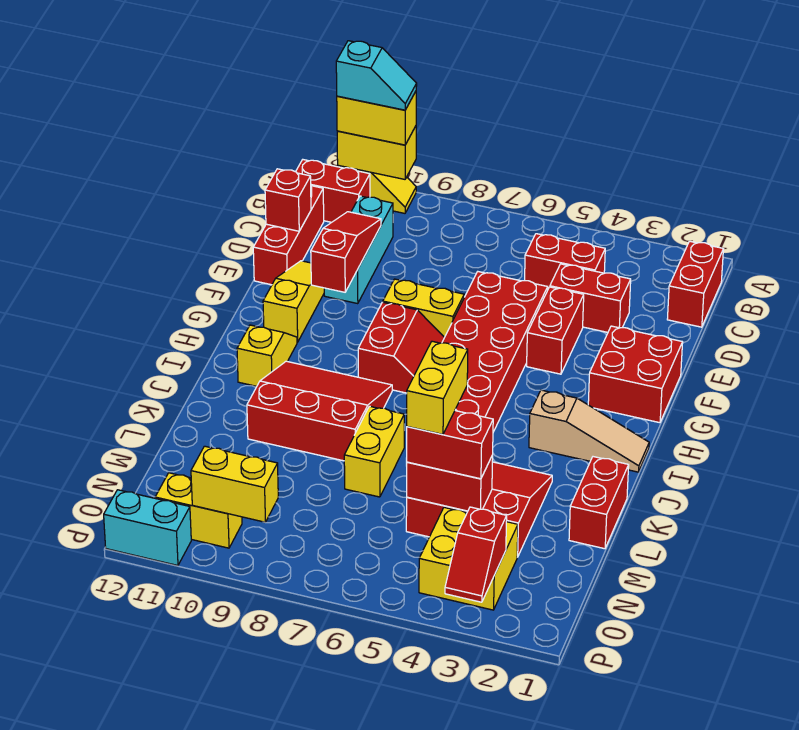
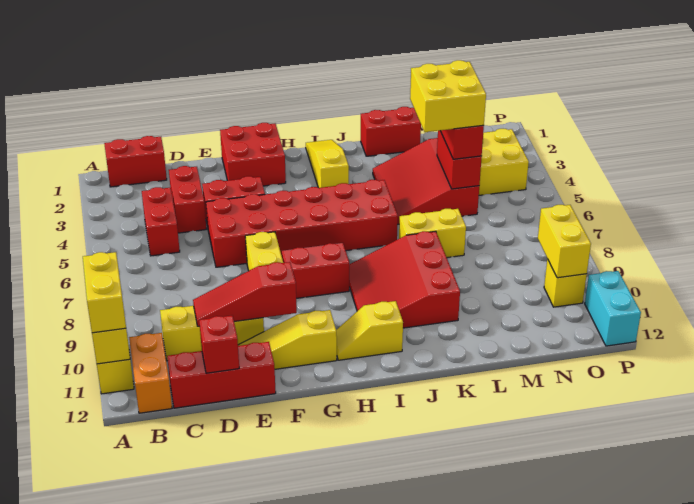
cyan 1x2 slope [336,41,417,110] -> none
red 1x2 brick [296,160,370,222] -> orange 1x2 brick [129,333,172,413]
cyan 1x3 brick [324,196,393,304] -> yellow 1x3 brick [160,306,264,361]
tan 1x3 slope [529,390,649,472] -> yellow 1x3 slope [306,140,349,188]
yellow 1x2 brick [407,341,468,434] -> yellow 2x2 brick [410,60,486,132]
red 1x2 slope [445,507,507,602] -> none
yellow 1x2 brick [155,473,242,548] -> yellow 1x1 brick [544,259,587,307]

